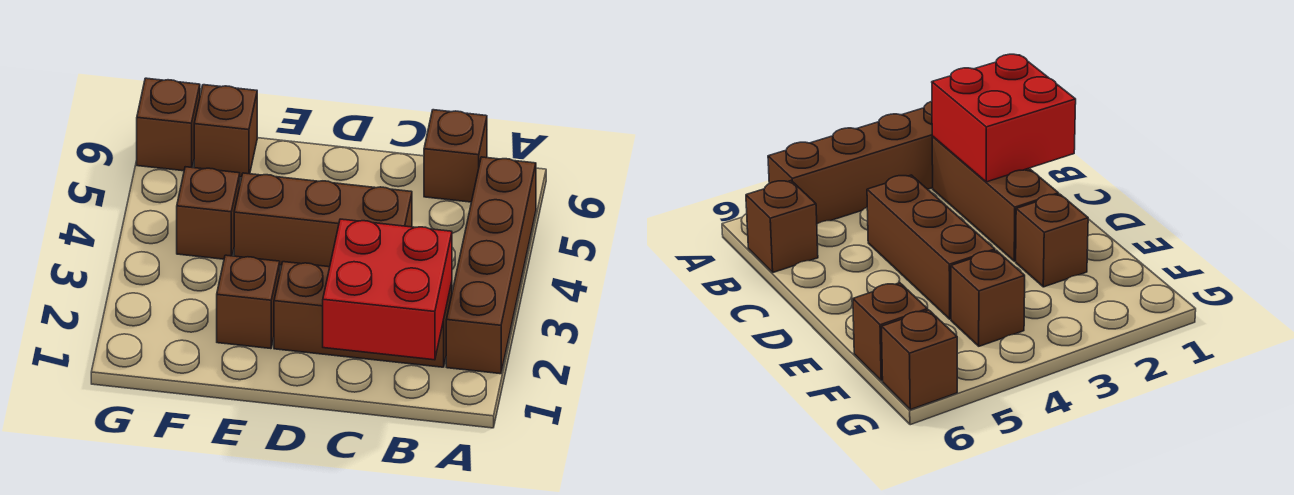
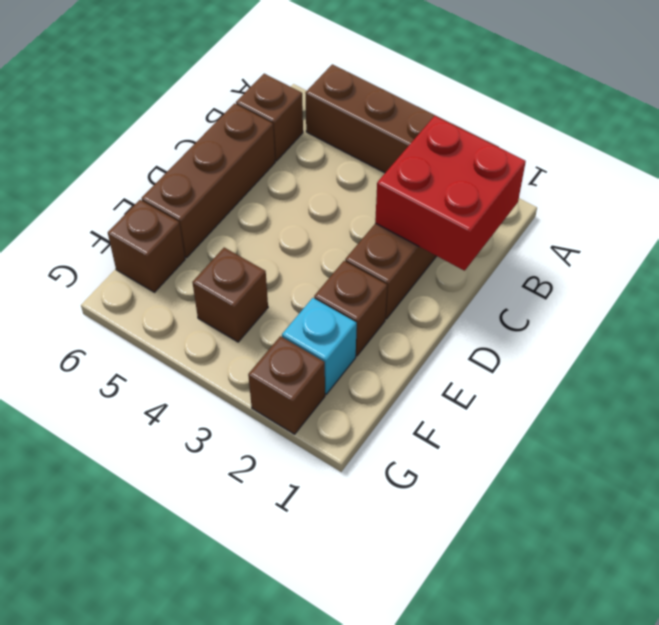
brown 1x3 brick [234,173,412,267] -> brown 1x3 brick moved to [142,103,275,258]
none -> cyan 1x1 brick [282,298,357,394]
brown 1x1 brick [137,78,200,171] -> brown 1x1 brick moved to [248,336,325,434]

